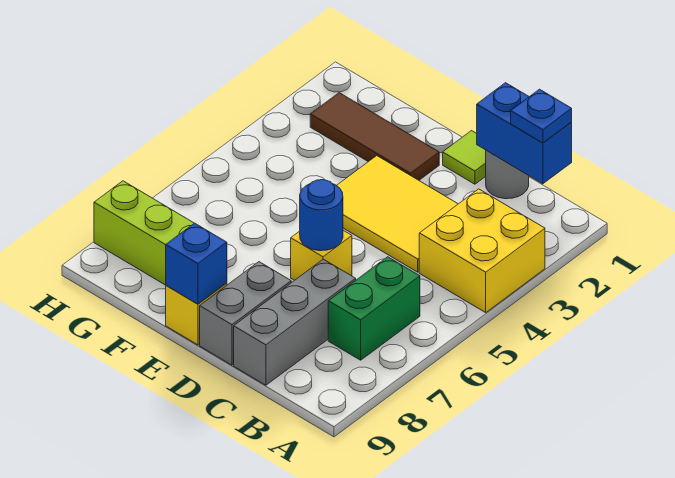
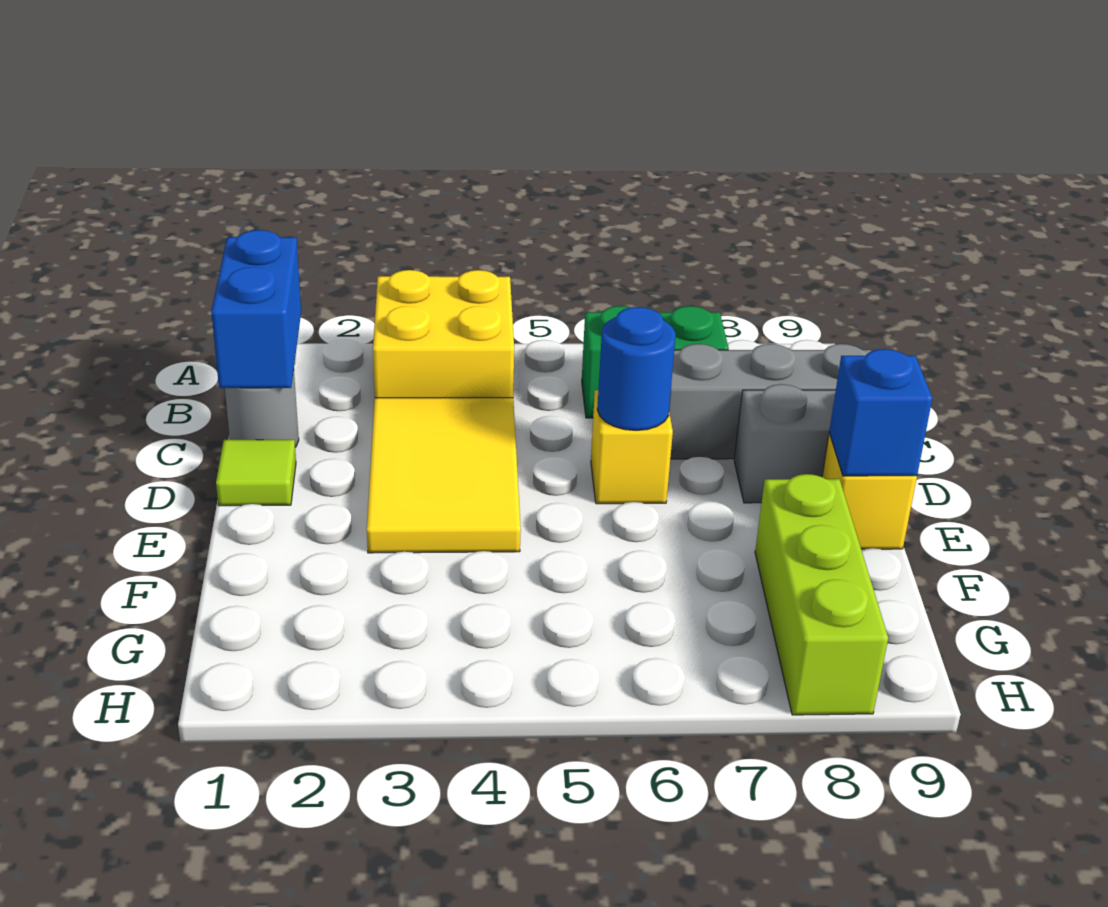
blue 1x1 plate [511,89,572,143] -> none
brown 1x3 tile [310,93,439,180] -> none

